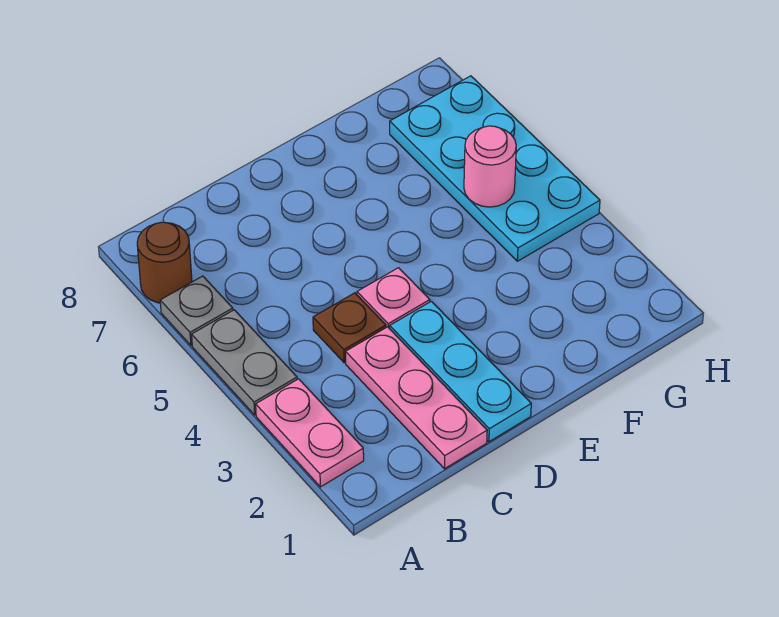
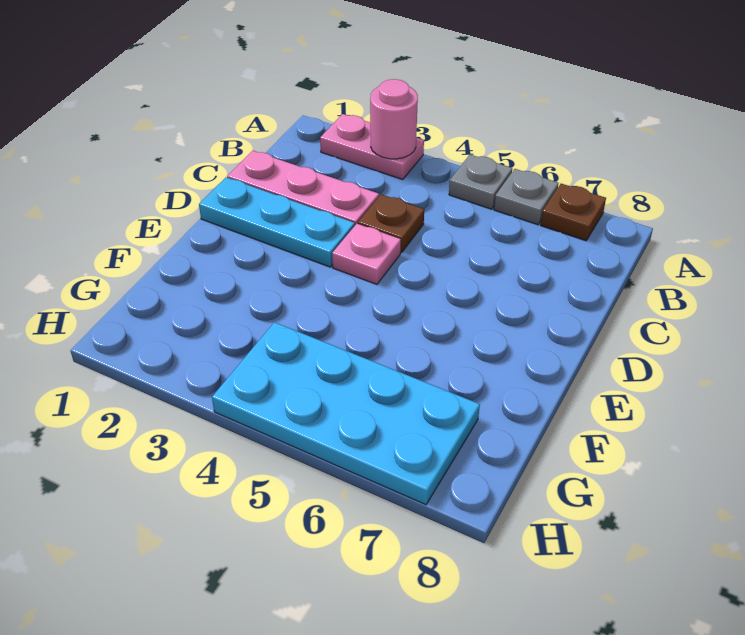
grey 1x2 plate [192,310,297,415] -> grey 1x1 plate [449,155,512,209]
brown 1x1 round brick [137,222,192,303] -> brown 1x1 plate [541,184,606,241]
pink 1x1 round brick [464,126,516,207] -> pink 1x1 round brick moved to [370,79,418,159]

